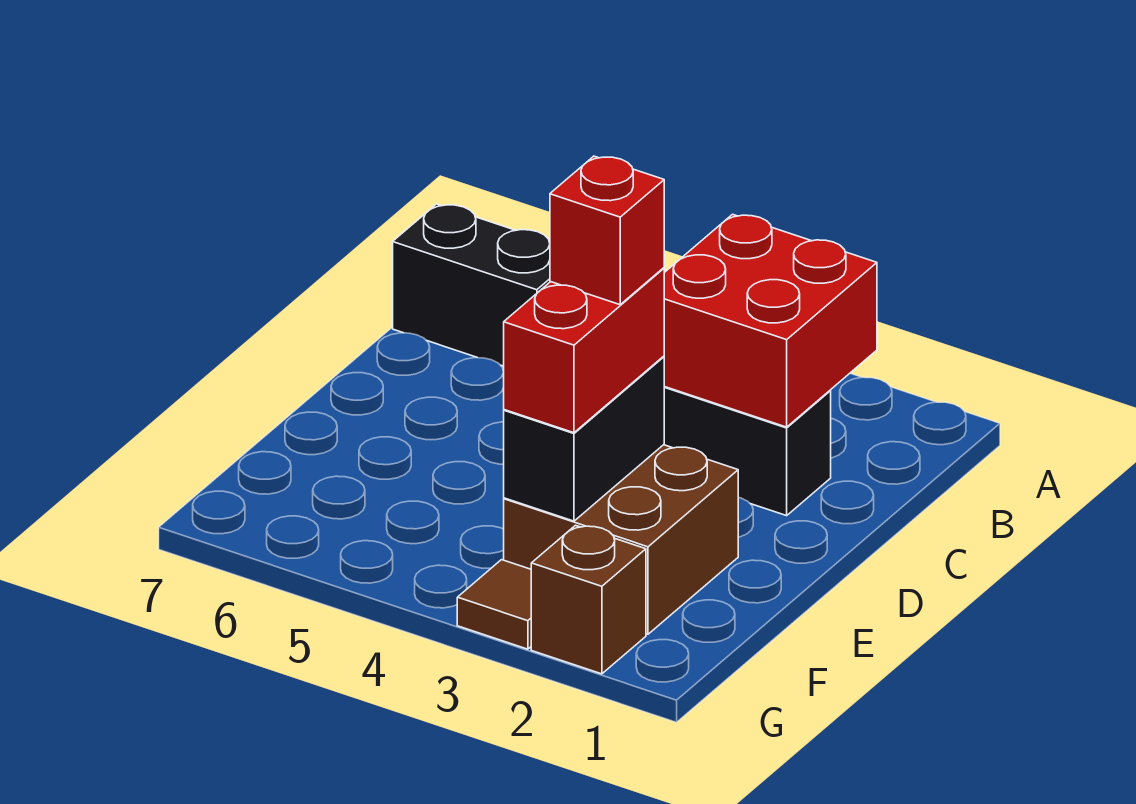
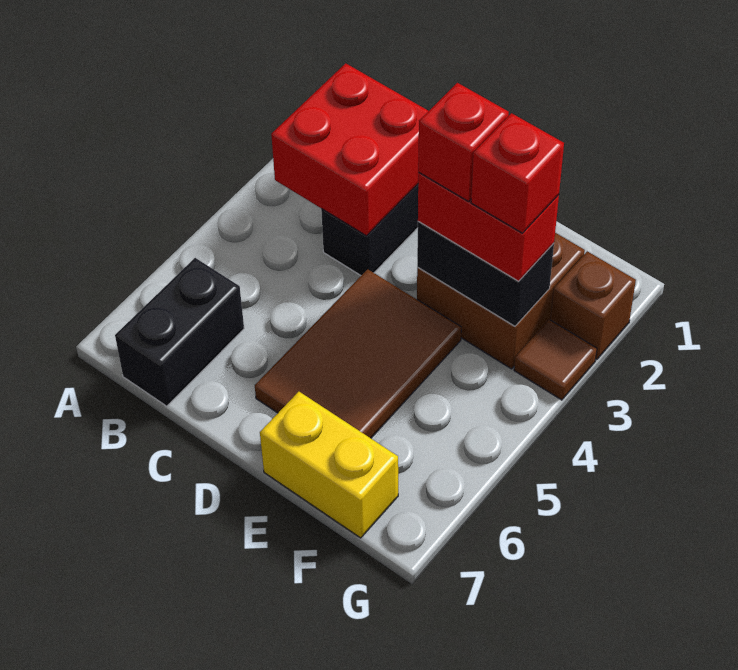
none -> brown 2x3 tile [255,269,461,438]
none -> yellow 1x2 brick [260,392,398,538]
none -> red 1x1 brick [471,113,564,233]

